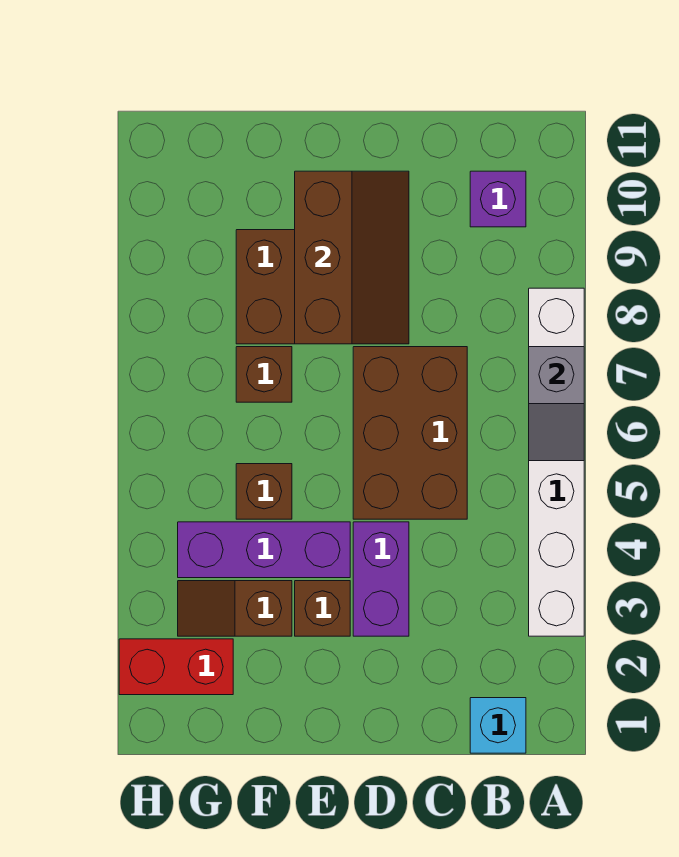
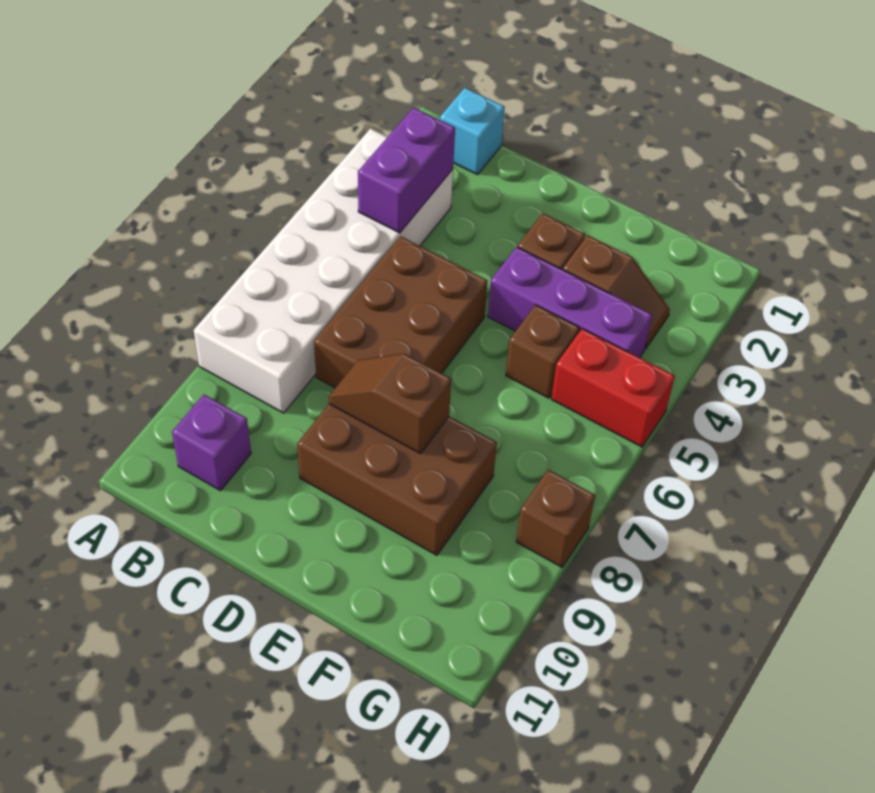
white 1x6 brick [529,288,584,636] -> white 2x6 brick [194,129,453,413]
grey 1x2 slope [529,347,584,461] -> none
purple 1x2 brick [353,522,409,636] -> purple 1x2 brick moved to [358,108,455,233]
brown 2x3 slope [295,171,409,344] -> brown 1x2 slope [328,354,451,454]
brown 1x1 brick [236,347,292,402] -> brown 1x1 brick moved to [516,470,595,567]
red 1x2 brick [119,639,233,695] -> red 1x2 brick moved to [551,329,675,447]

